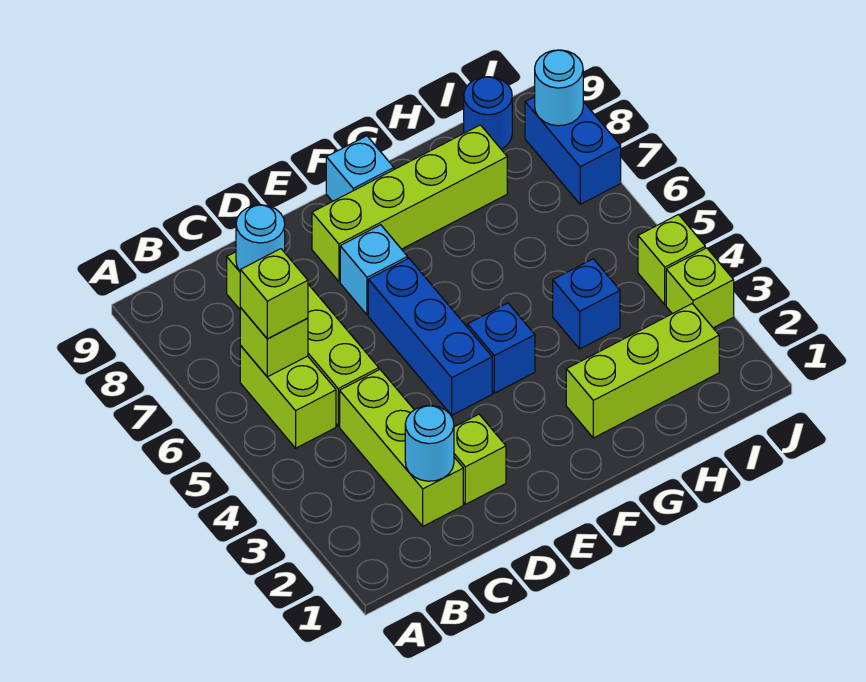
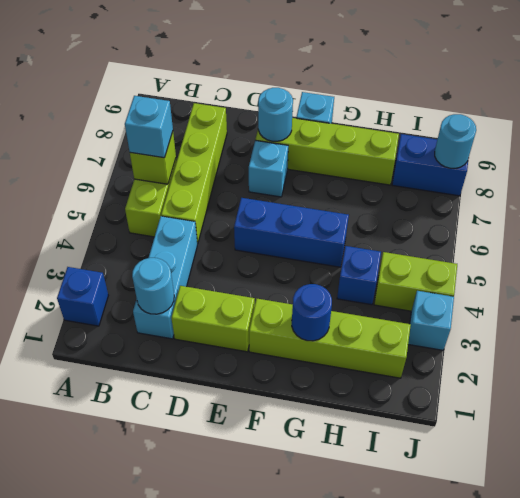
lime 1x1 brick [240,249,308,339] -> cyan 1x1 brick [125,96,173,158]
lime 1x3 brick [340,370,463,526] -> cyan 1x3 brick [133,216,197,339]
cyan 1x1 round brick [236,205,285,271] -> cyan 1x1 round brick moved to [258,88,293,141]
lime 1x1 brick [454,414,506,504] -> lime 1x2 brick [171,286,255,352]
blue 1x3 brick [368,258,492,415] -> blue 1x3 brick turned to [234,198,349,267]
blue 1x1 brick [467,303,535,393] -> blue 1x1 brick moved to [57,267,108,326]
lime 1x3 brick [566,304,719,438] -> lime 1x4 brick [249,299,411,378]
blue 1x1 round brick [464,77,512,149] -> blue 1x1 round brick moved to [292,284,332,341]
lime 1x1 brick [666,248,734,328] -> cyan 1x1 brick [408,291,454,350]
lime 1x1 brick [638,215,705,305] -> lime 1x2 brick [374,252,457,311]
blue 1x2 brick [525,97,621,204] -> blue 1x2 brick turned to [392,134,468,196]

